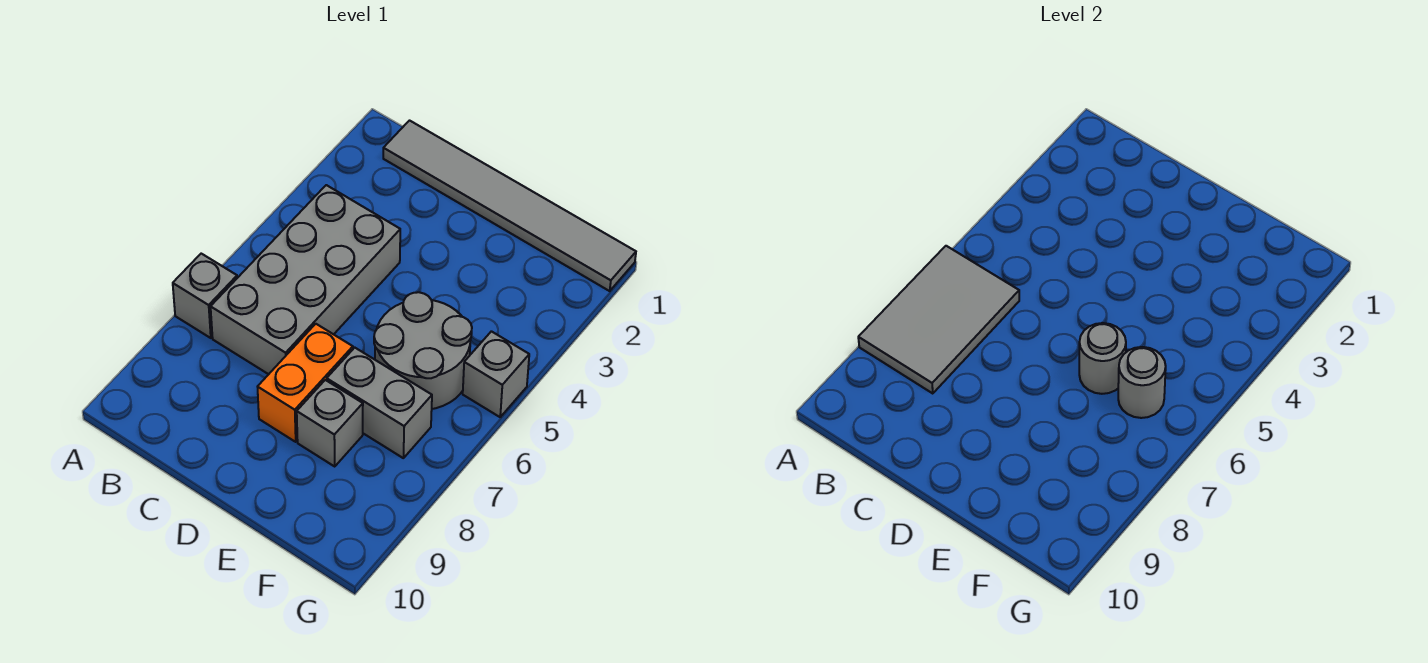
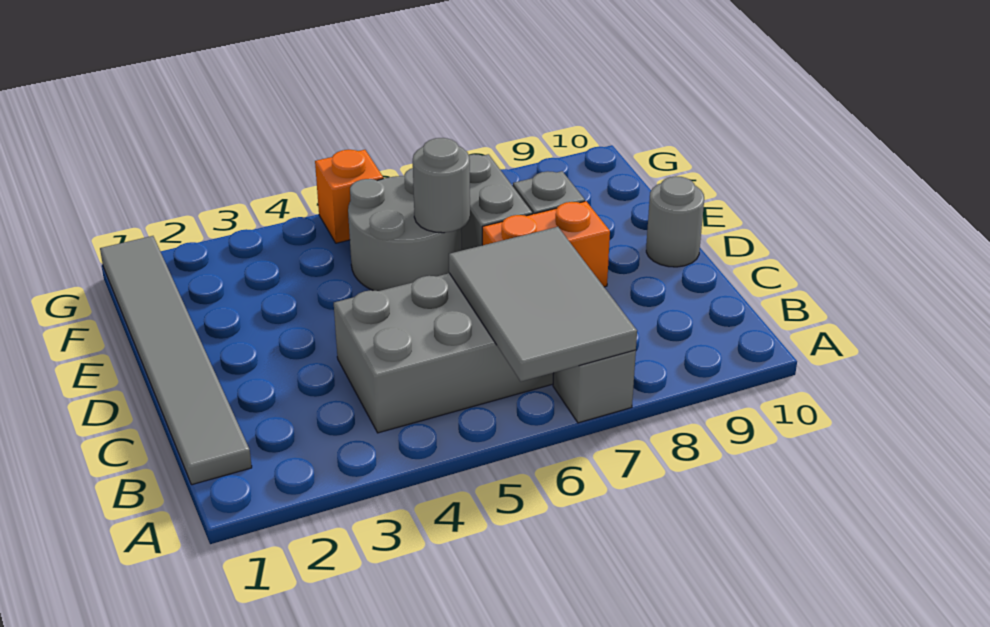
grey 2x3 tile [858,246,1019,394] -> grey 2x3 tile turned to [449,227,637,382]
grey 1x1 round brick [1118,347,1166,418] -> grey 1x1 round brick moved to [646,176,704,267]
grey 1x1 brick [463,331,529,417] -> orange 1x1 brick [315,150,383,243]

